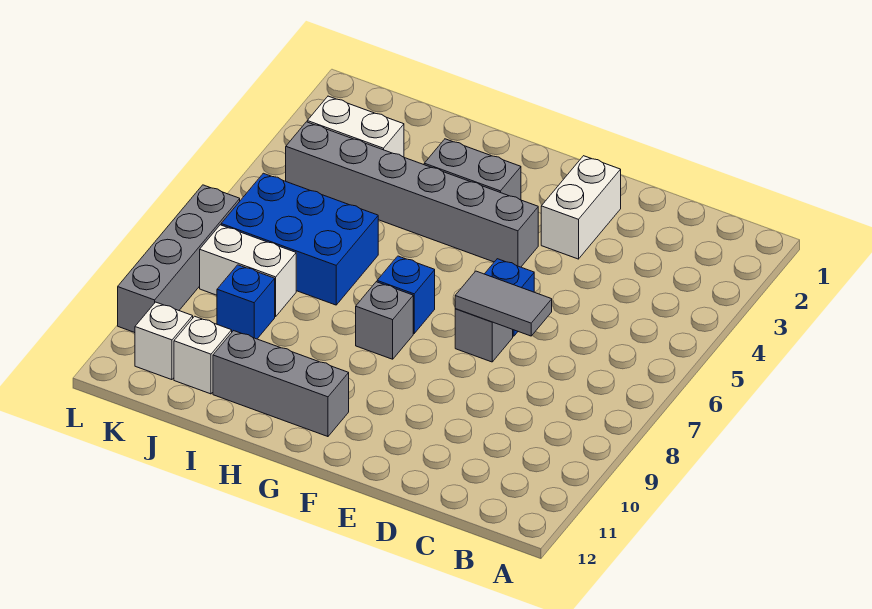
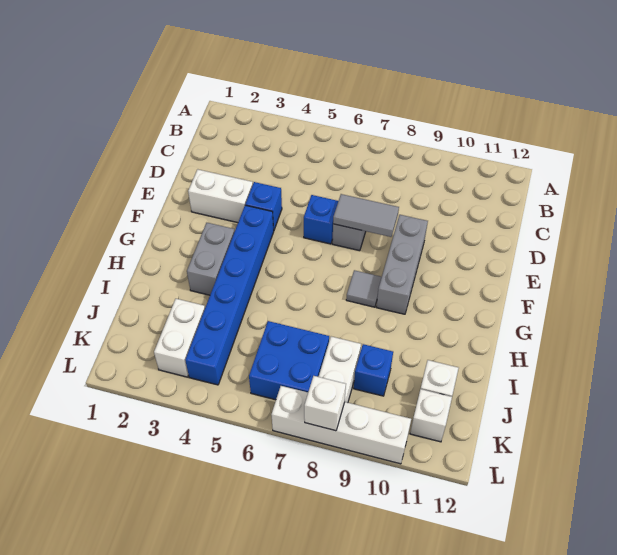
grey 1x2 tile [455,271,552,336] -> grey 1x2 tile turned to [333,194,399,237]
grey 1x6 brick [286,122,538,267] -> blue 1x6 brick [185,205,274,385]
blue 1x1 brick [377,256,435,333] -> blue 1x1 brick moved to [245,182,282,230]
grey 1x1 brick [356,282,413,359] -> grey 1x1 tile [346,270,382,307]
grey 1x3 brick [213,331,349,437] -> grey 1x3 brick moved to [376,215,428,314]
blue 2x3 brick [221,173,378,305] -> blue 2x2 brick [249,321,329,400]
grey 1x4 brick [118,185,240,333] -> white 1x4 brick [271,386,411,464]
none -> white 1x1 brick [304,376,346,431]

